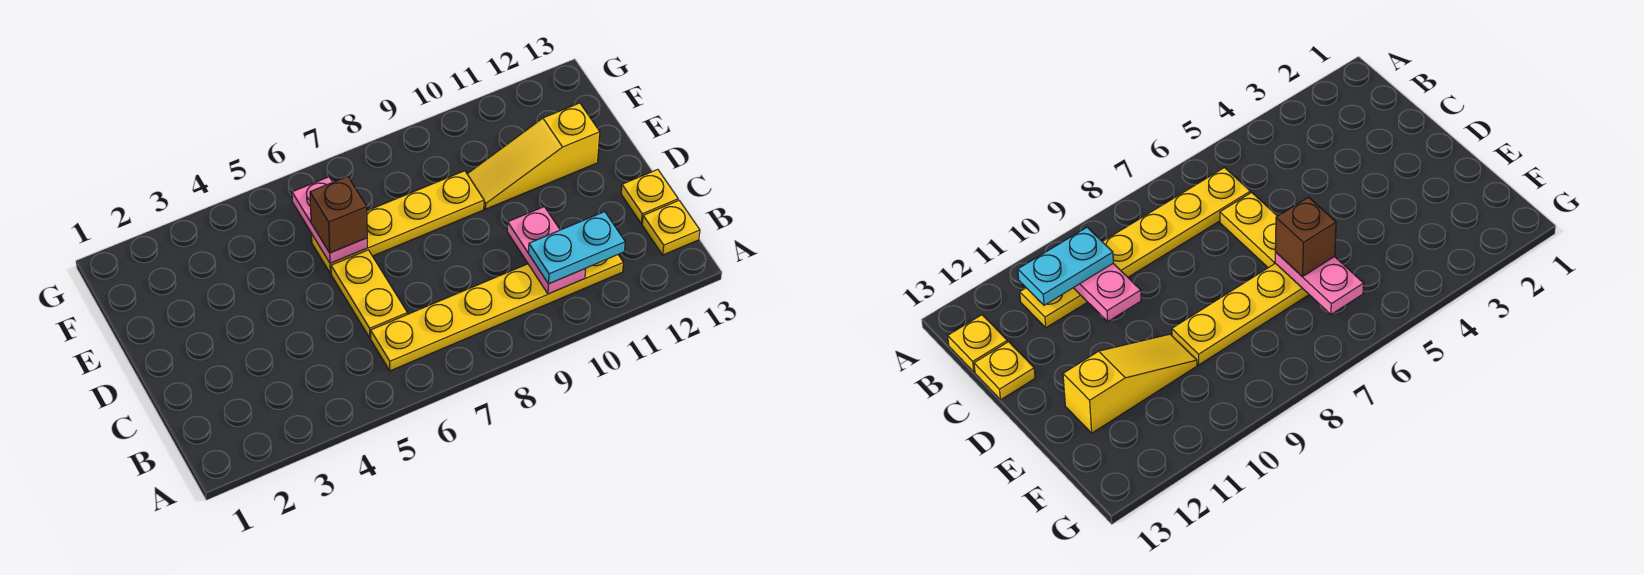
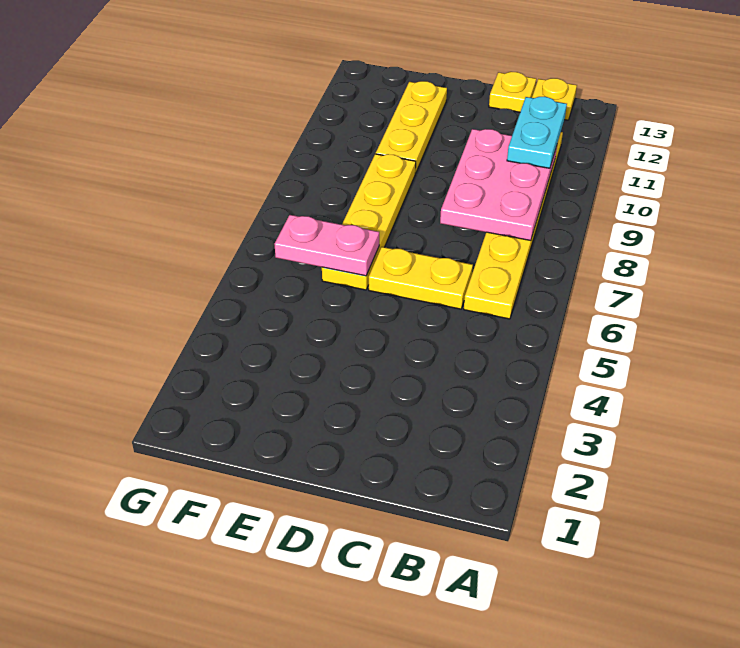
pink 1x2 plate [507,207,586,294] -> pink 2x3 plate [440,129,557,241]
brown 1x1 brick [310,176,367,253] -> none
yellow 1x3 slope [467,103,600,209] -> yellow 1x3 plate [376,81,447,173]

